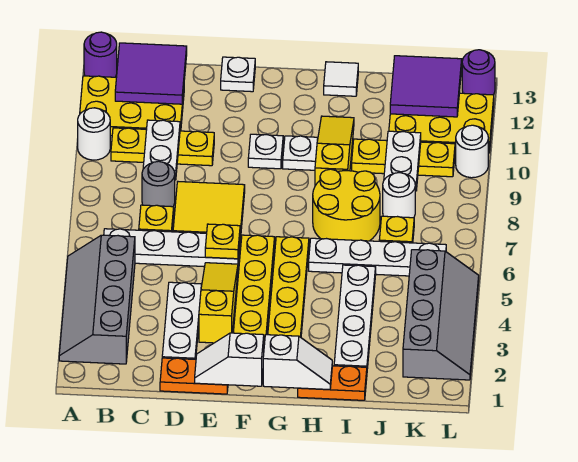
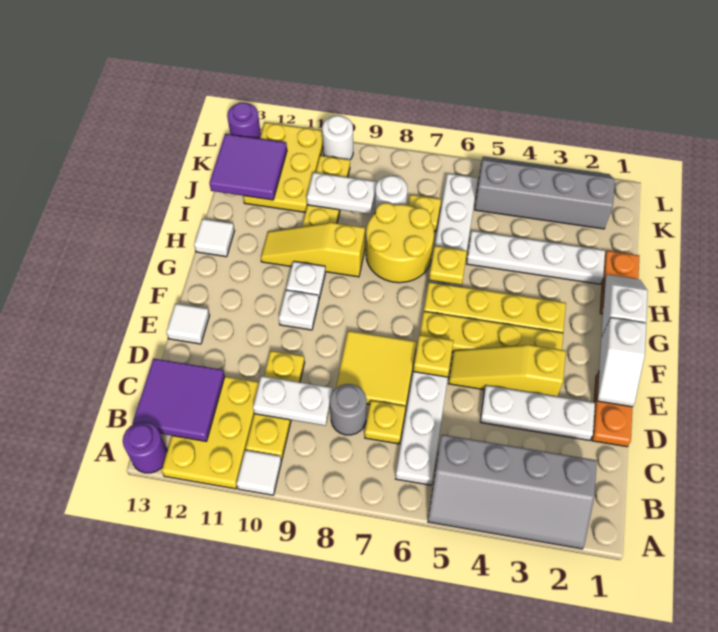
white 1x1 round brick [78,108,110,160] -> white 1x1 tile [237,450,282,495]
white 1x1 plate [221,57,255,92] -> white 1x1 tile [166,304,210,344]
none -> yellow 1x1 plate [429,246,467,285]

